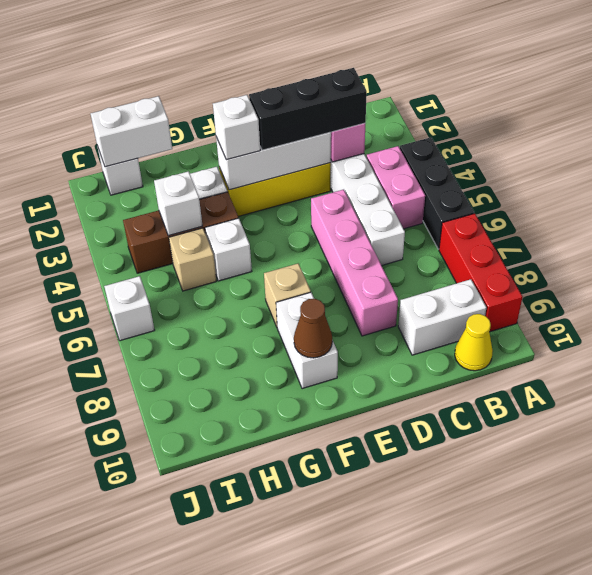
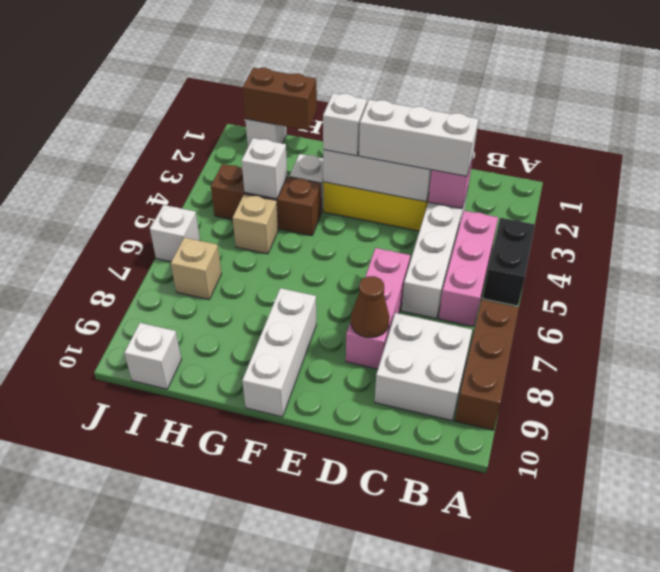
black 1x3 brick [400,137,474,249] -> black 1x2 brick [483,218,535,306]
red 1x3 brick [439,213,522,332] -> brown 1x3 brick [455,300,519,430]
pink 1x2 brick [366,146,425,229] -> pink 1x3 brick [439,211,498,327]
white 1x2 brick [398,279,486,355] -> white 2x2 brick [375,313,472,421]
yellow 1x1 cone [455,314,493,371] -> none
black 1x3 brick [249,68,367,150] -> white 1x3 brick [359,100,478,176]
pink 1x4 brick [311,190,398,336] -> pink 1x3 brick [346,248,410,369]
tan 1x1 brick [264,264,311,327] -> tan 1x1 brick moved to [171,238,222,299]
white 1x2 brick [276,292,338,389] -> white 1x3 brick [242,288,317,417]
brown 1x1 cone [294,299,332,358] -> brown 1x1 cone moved to [351,276,390,338]
white 1x1 brick [205,218,252,281] -> white 1x1 brick moved to [124,323,182,389]
white 1x2 brick [91,96,172,167] -> brown 1x2 brick [243,68,317,130]

